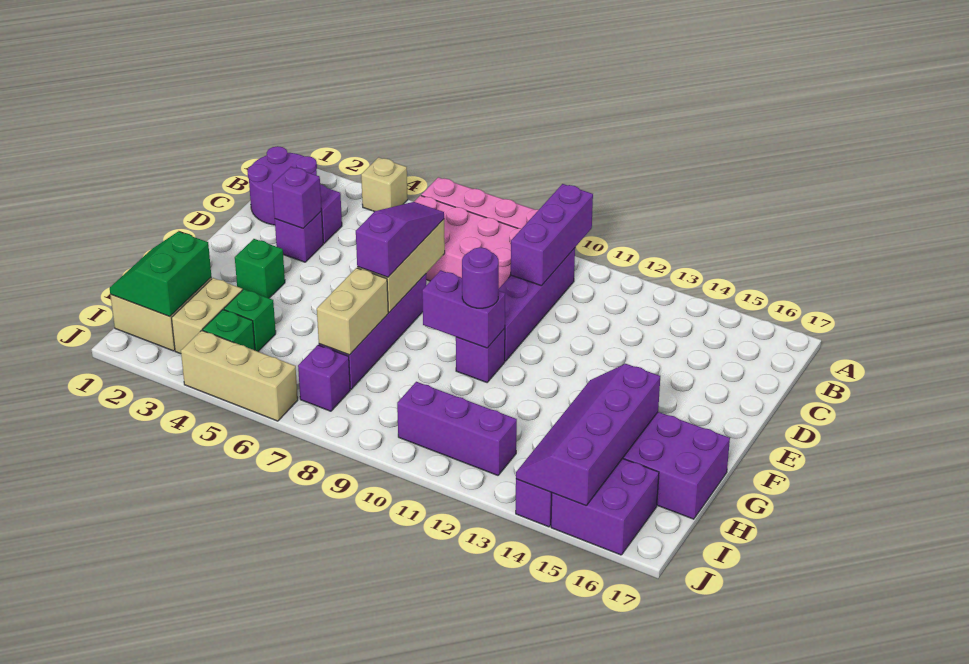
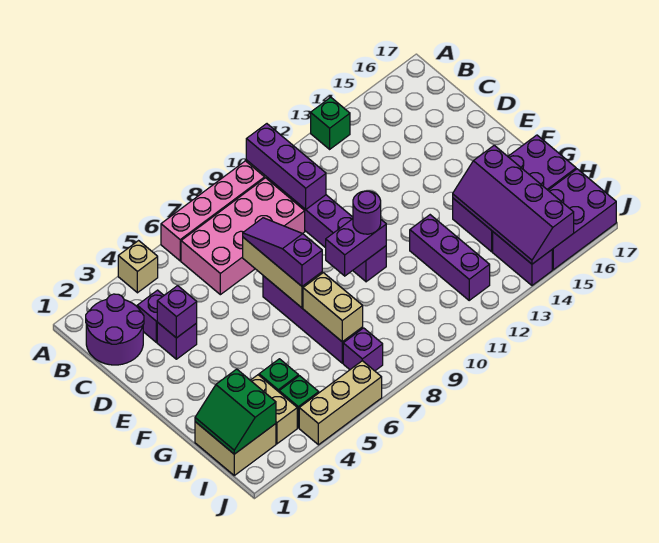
green 1x1 brick [235,239,285,298] -> green 1x1 brick moved to [311,97,350,149]
purple 1x3 brick [397,382,517,475] -> purple 1x3 brick turned to [410,215,490,300]
purple 2x2 brick [551,458,659,555] -> purple 2x3 brick [548,169,616,270]

